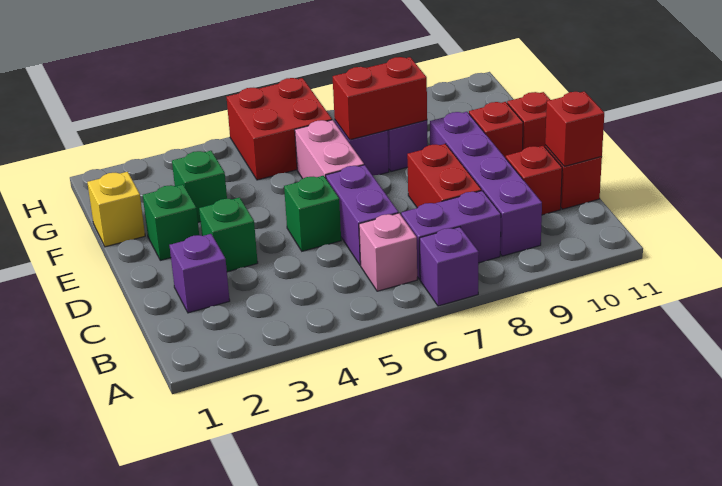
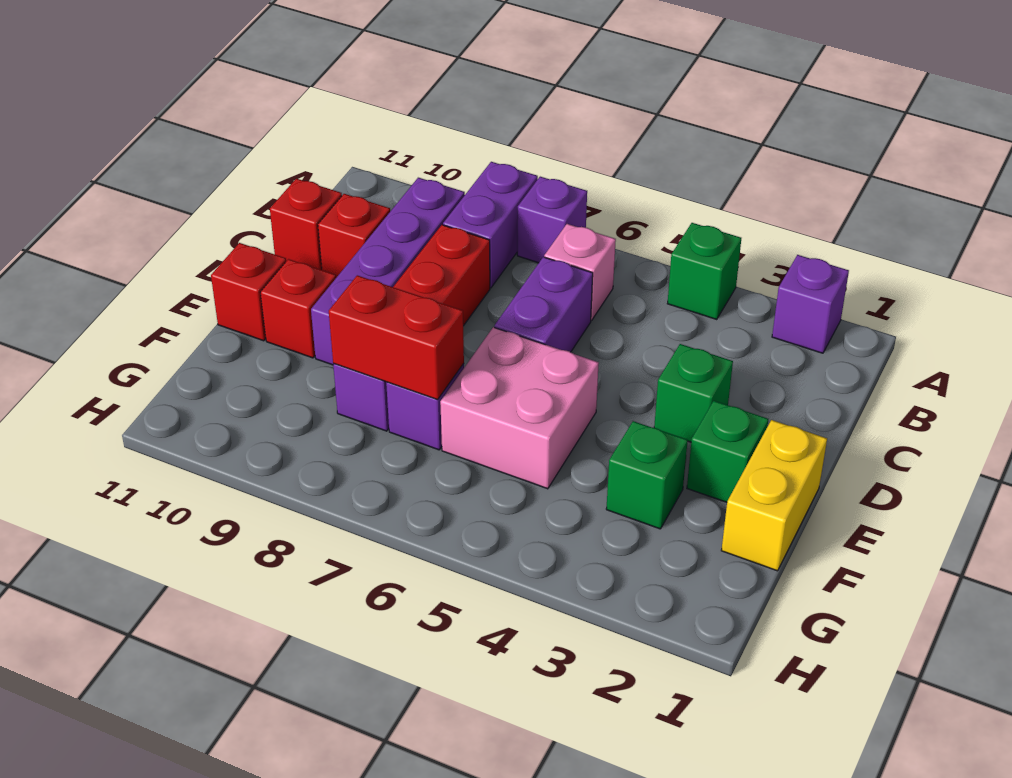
purple 1x2 brick [401,191,501,279] -> purple 1x2 brick turned to [443,162,538,288]
purple 1x1 brick [170,234,230,313] -> purple 1x1 brick moved to [772,255,849,353]
red 1x1 brick [545,91,604,166] -> none
green 1x1 brick [284,176,341,251] -> green 1x1 brick moved to [667,223,741,319]
pink 1x2 brick [295,120,364,179] -> pink 2x2 brick [440,327,599,489]
yellow 1x1 brick [87,172,145,247] -> yellow 1x2 brick [721,420,827,571]
red 2x2 brick [227,78,332,180] -> none

